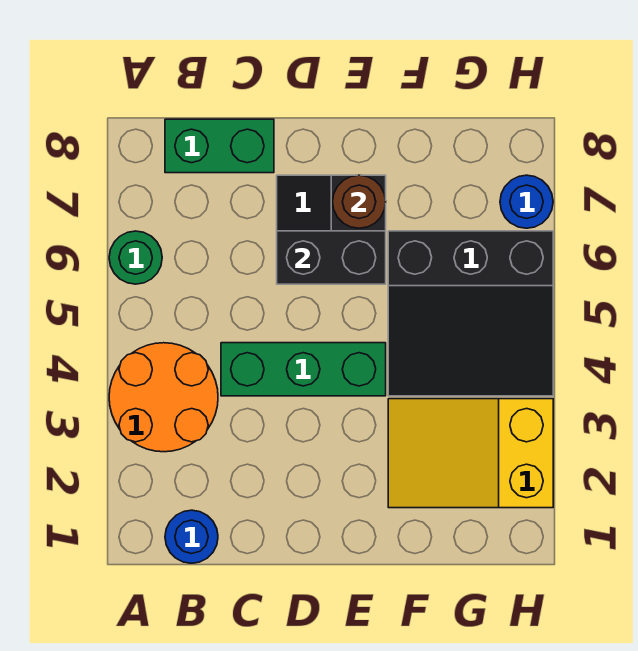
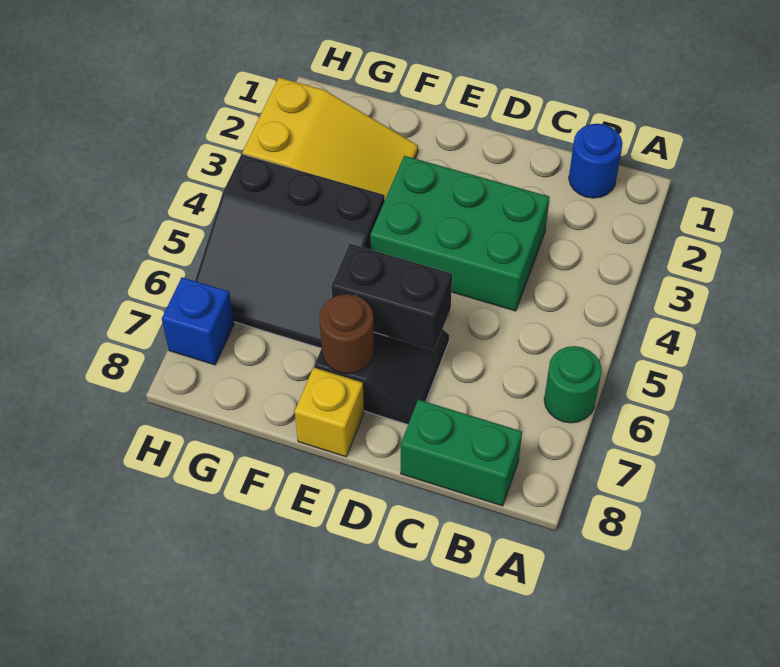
orange 2x2 round brick [109,343,218,452] -> none
green 1x3 brick [221,343,386,396] -> green 2x3 brick [370,156,550,311]
none -> yellow 1x1 brick [295,368,364,457]
black 3x3 slope [388,231,553,396] -> black 3x3 slope turned to [195,154,385,348]
blue 1x1 round brick [500,175,553,228] -> blue 1x1 brick [162,277,234,365]

